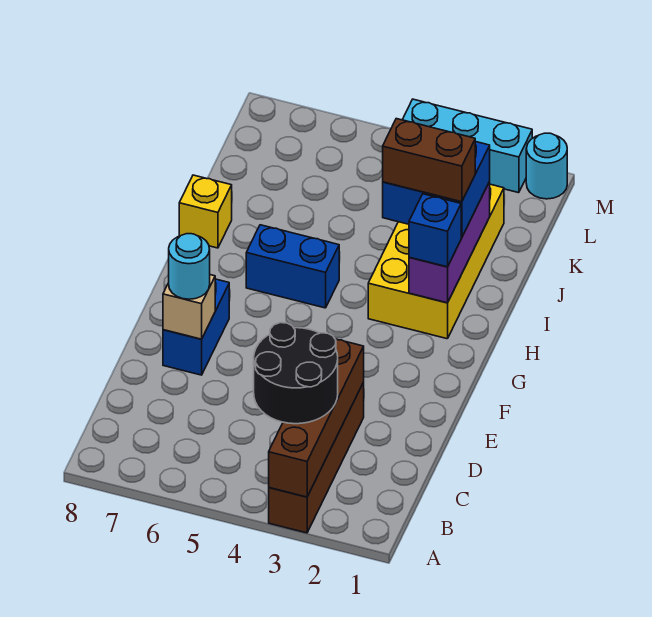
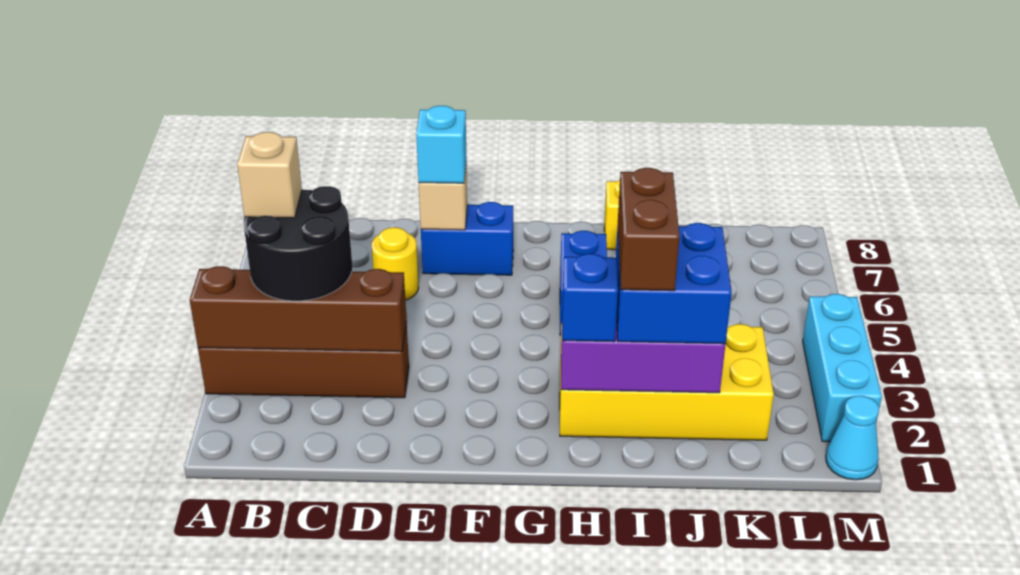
none -> tan 1x1 brick [237,132,302,218]
none -> yellow 1x1 round brick [371,227,419,300]
cyan 1x1 round brick [169,234,210,299] -> cyan 1x1 brick [416,106,467,183]
cyan 1x1 round brick [526,133,567,199] -> cyan 1x1 cone [826,396,879,480]

